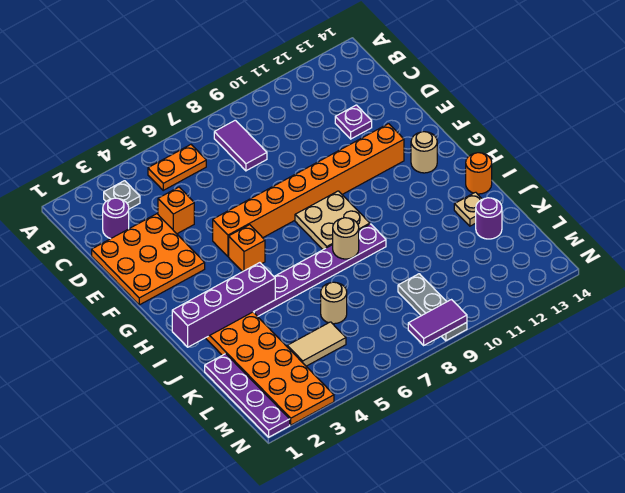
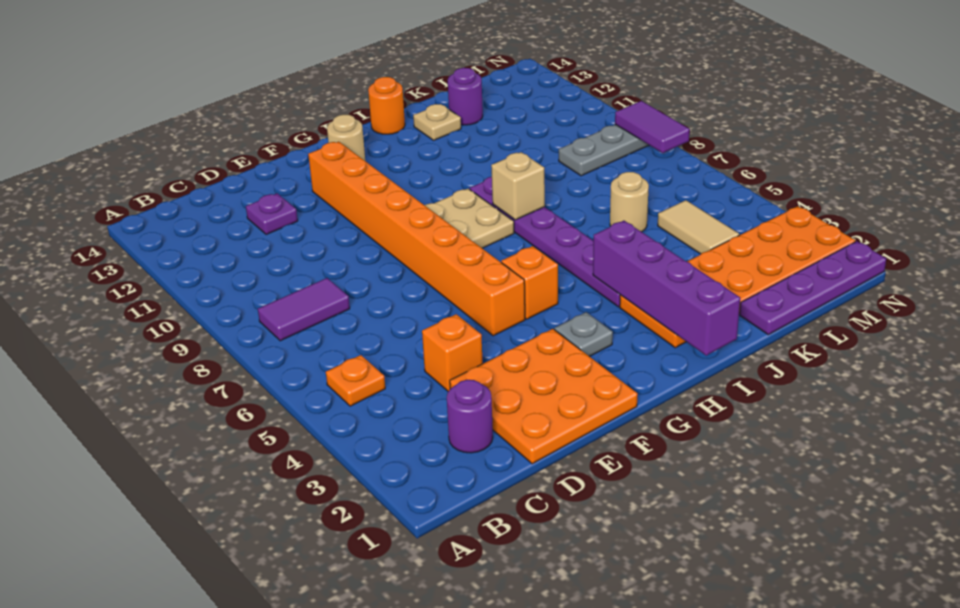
grey 1x1 plate [104,181,140,209] -> grey 1x1 plate moved to [554,312,613,357]
orange 1x2 plate [148,145,206,190] -> orange 1x1 plate [326,355,385,406]
tan 1x1 round brick [333,218,359,259] -> tan 1x1 brick [491,152,545,220]

